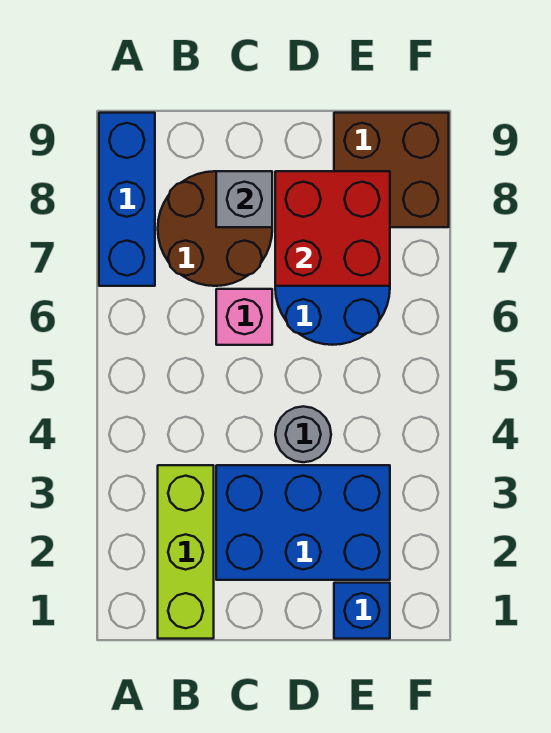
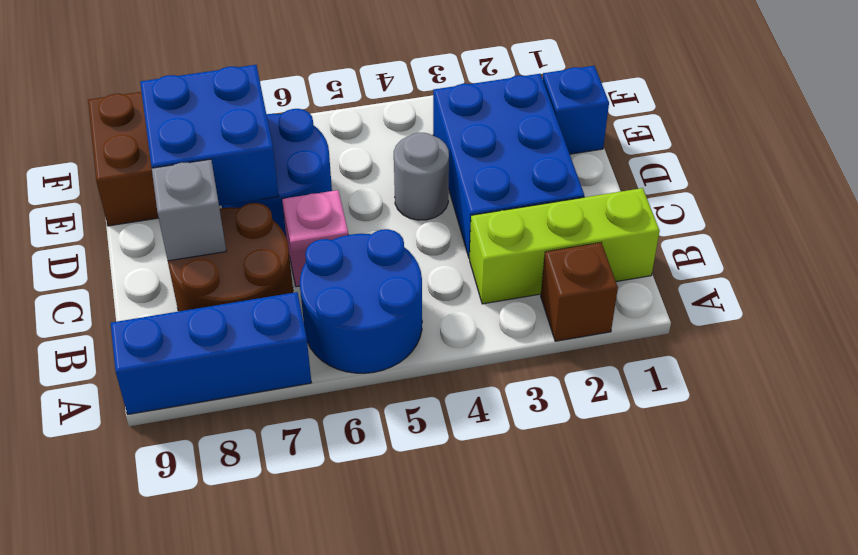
none -> brown 1x1 brick [541,243,618,341]
none -> blue 2x2 round brick [300,229,422,373]
red 2x2 brick [275,171,390,286] -> blue 2x2 brick [140,65,279,206]

